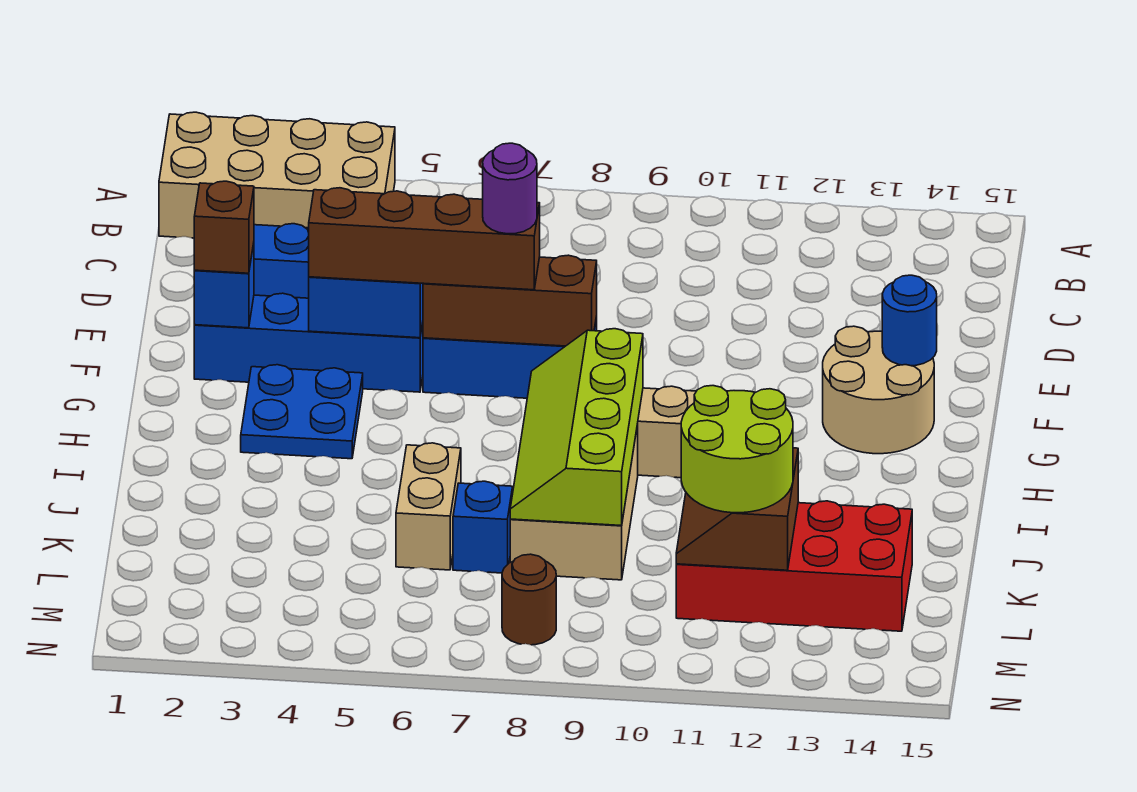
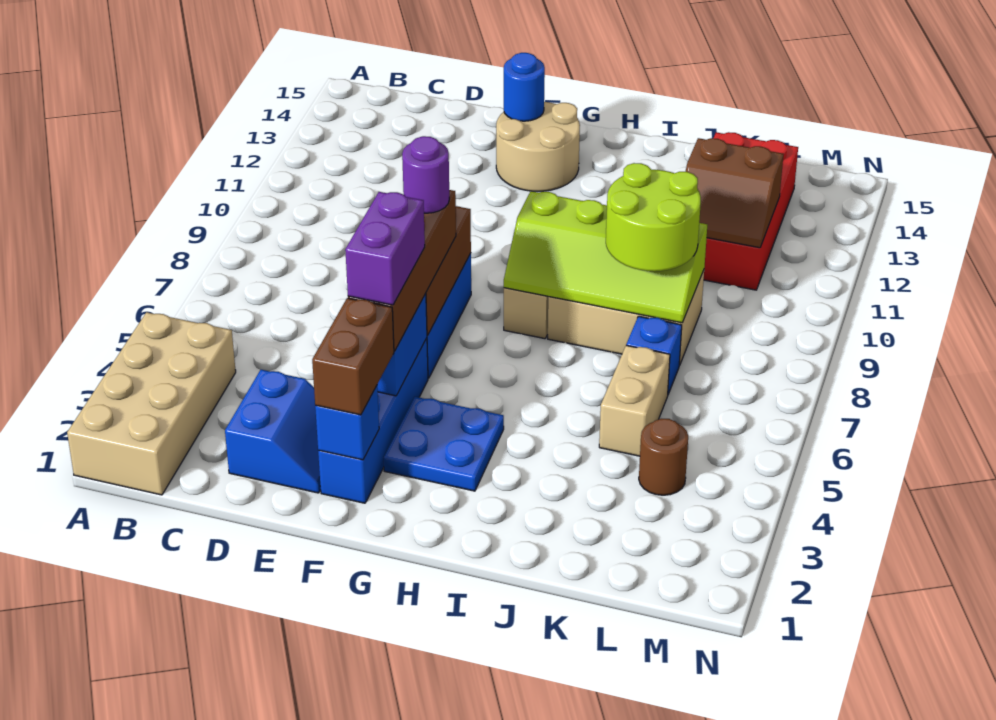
brown 1x1 brick [194,181,254,273] -> brown 1x2 brick [312,298,394,415]
none -> purple 1x2 brick [345,192,425,305]
tan 1x2 brick [396,443,461,570] -> tan 1x2 brick turned to [599,345,670,456]
lime 2x2 round brick [681,386,793,513] -> lime 2x2 round brick moved to [606,163,701,271]
brown 1x1 round brick [502,554,556,645] -> brown 1x1 round brick moved to [639,419,688,495]

